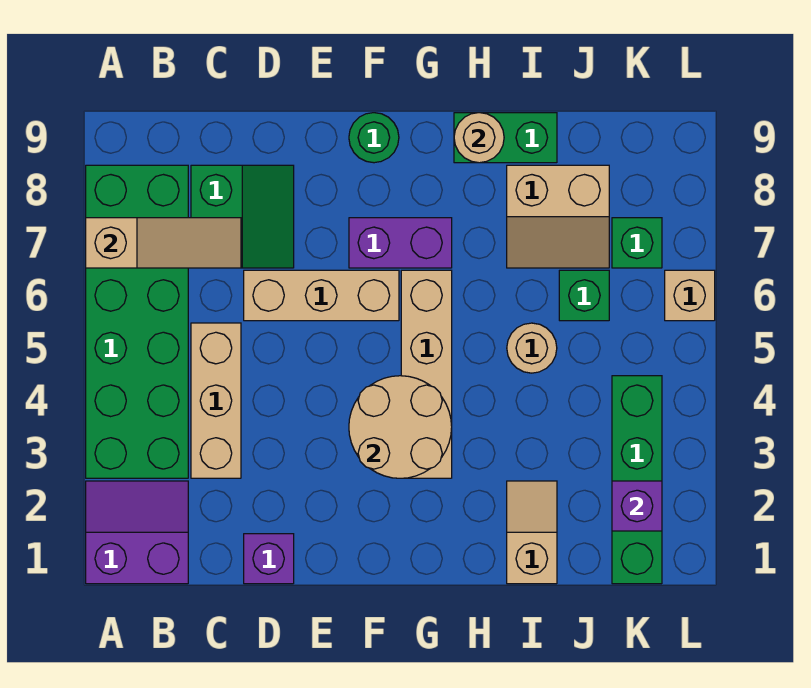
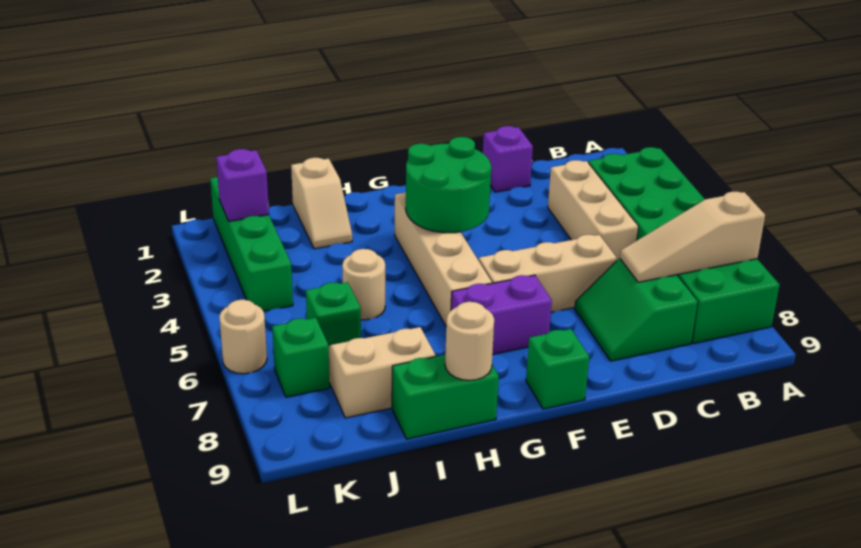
purple 2x2 slope [86,481,188,584] -> none
tan 2x2 round brick [349,376,452,478] -> green 2x2 round brick [406,137,491,233]
green 1x1 round brick [349,113,399,163] -> green 1x1 brick [526,329,589,409]
tan 1x1 brick [665,270,715,321] -> tan 1x1 round brick [219,300,267,374]

